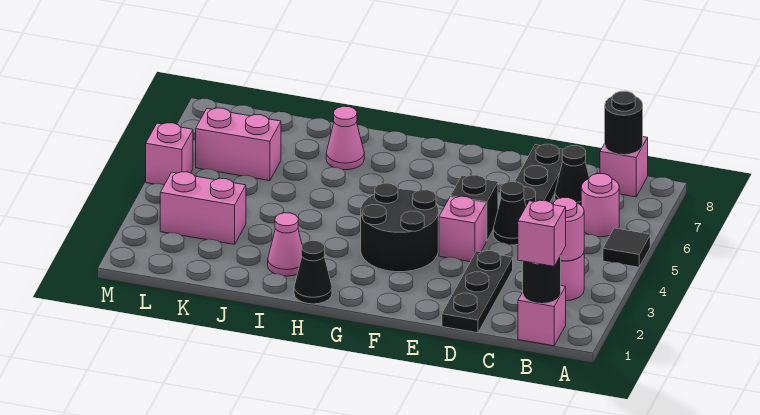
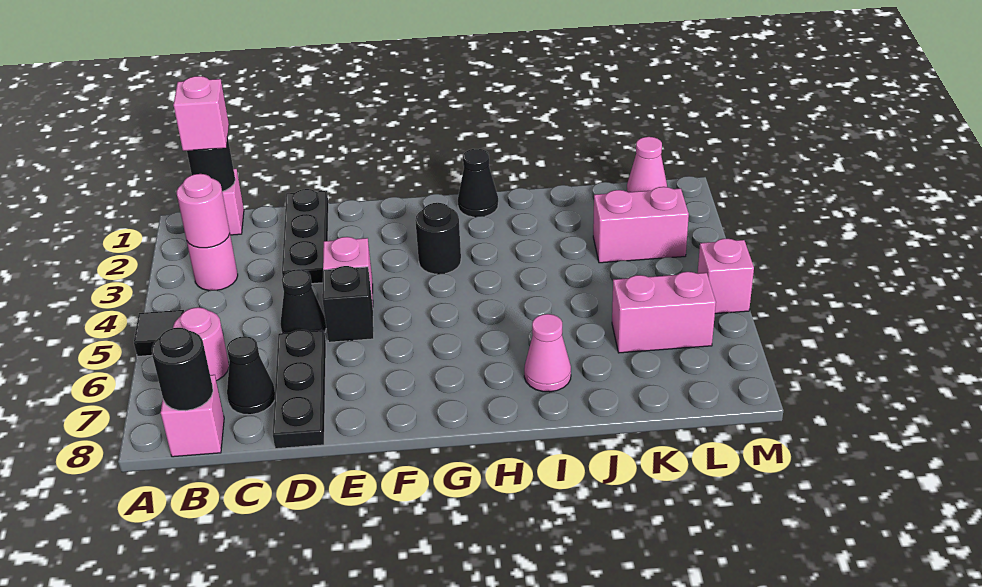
black 2x2 round brick [361,183,438,272] -> black 1x1 round brick [415,203,461,274]
pink 1x1 cone [268,213,302,276] -> pink 1x1 cone moved to [627,137,667,192]

